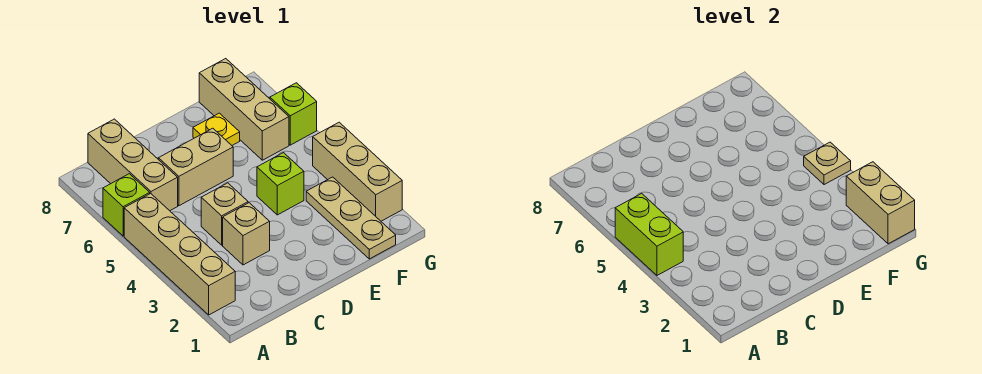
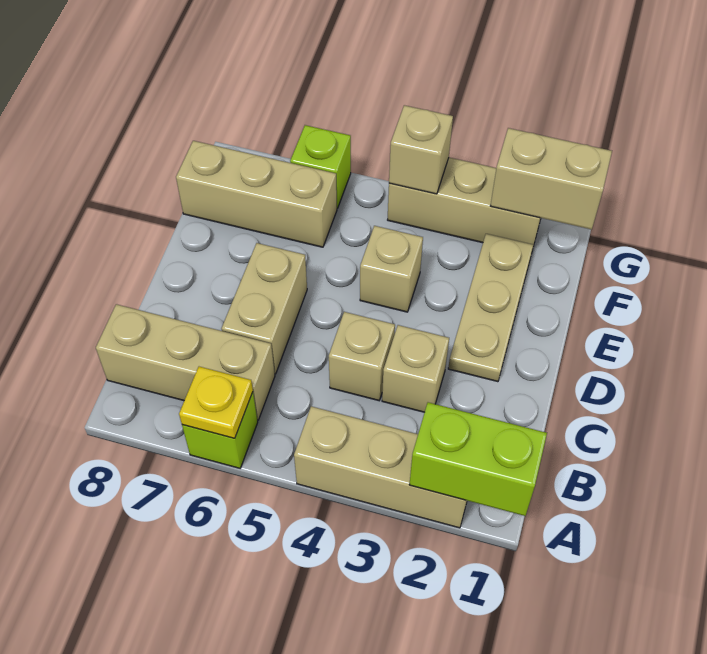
tan 1x4 brick [124,193,235,315] -> tan 1x3 brick [294,406,467,528]
lime 1x2 brick [615,193,683,275] -> lime 1x2 brick moved to [409,402,547,516]
lime 1x1 brick [257,153,304,215] -> tan 1x1 brick [360,226,423,312]
yellow 1x1 plate [193,113,240,145] -> yellow 1x1 plate moved to [179,367,253,438]
tan 1x3 plate [306,177,396,259] -> tan 1x3 plate turned to [448,234,533,382]
tan 1x1 plate [804,142,851,185] -> tan 1x1 brick [389,105,453,194]

